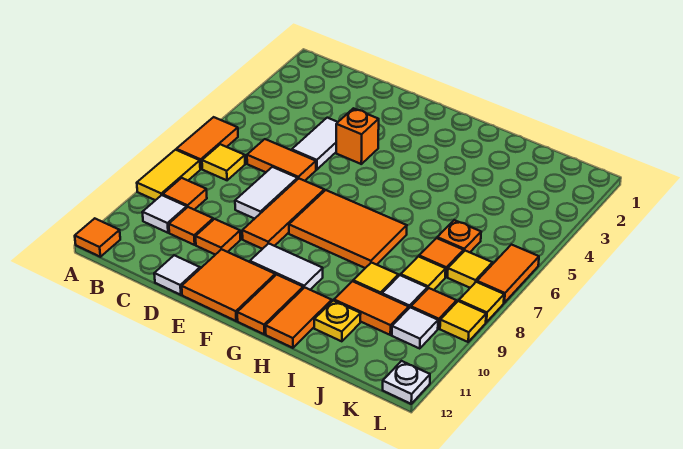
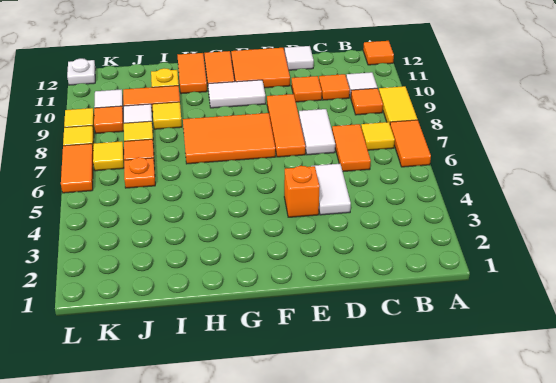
orange 1x2 tile [247,139,316,181] -> orange 1x2 tile turned to [332,124,371,172]

